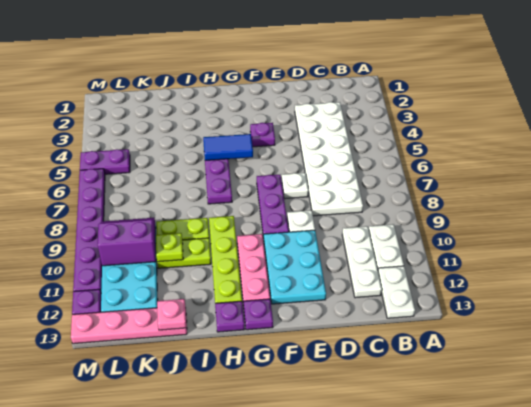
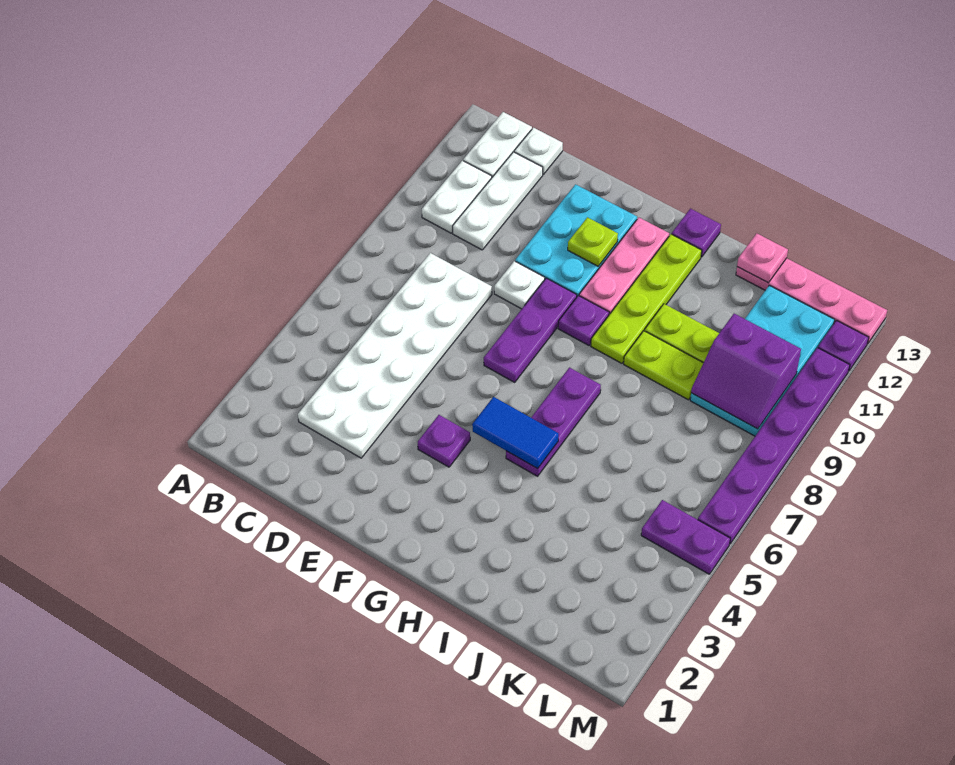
white 1x1 plate [282,173,308,199] -> white 1x1 plate moved to [514,128,563,174]
purple 1x1 plate [243,299,273,330] -> purple 1x1 plate moved to [558,296,609,345]
lime 1x1 plate [156,233,183,262] -> lime 1x1 plate moved to [568,217,618,266]

